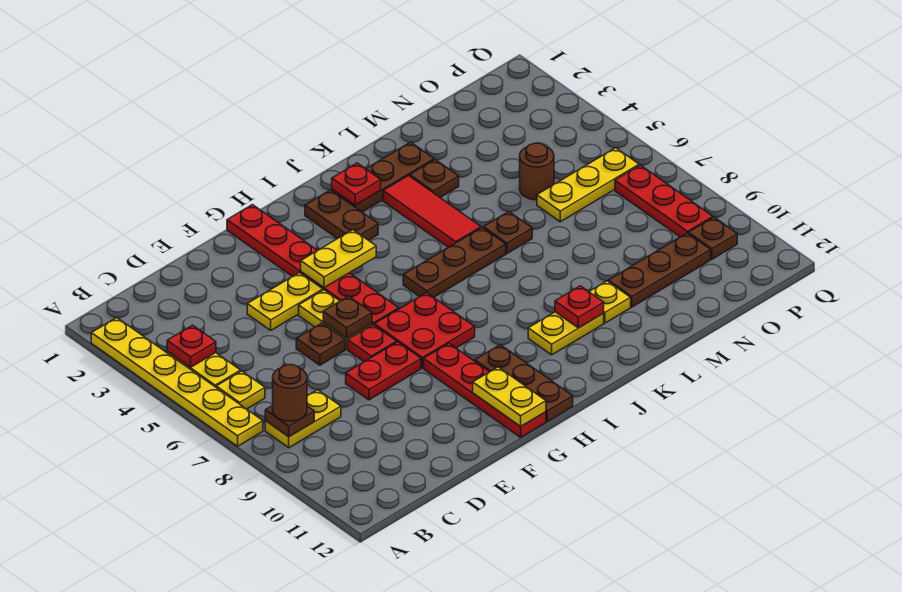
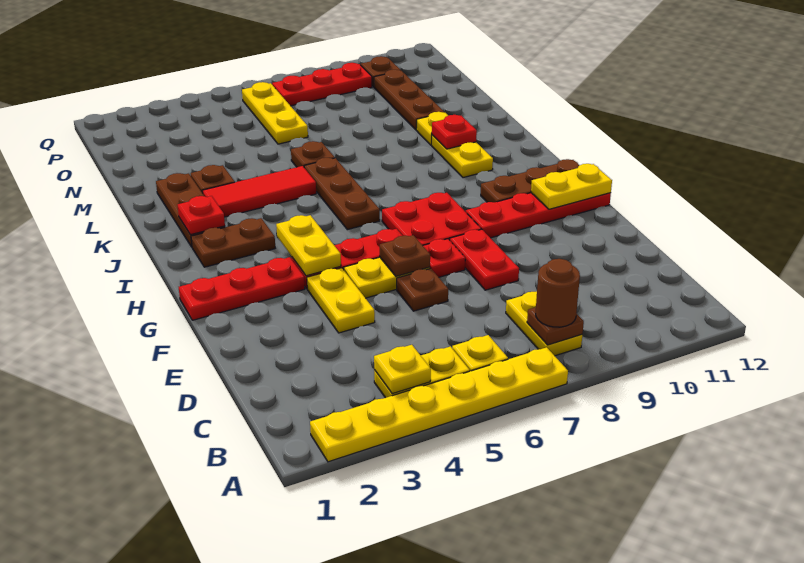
red 1x1 plate [167,325,216,367] -> yellow 1x1 plate [374,345,431,394]
brown 1x1 round brick [520,143,554,200] -> none

